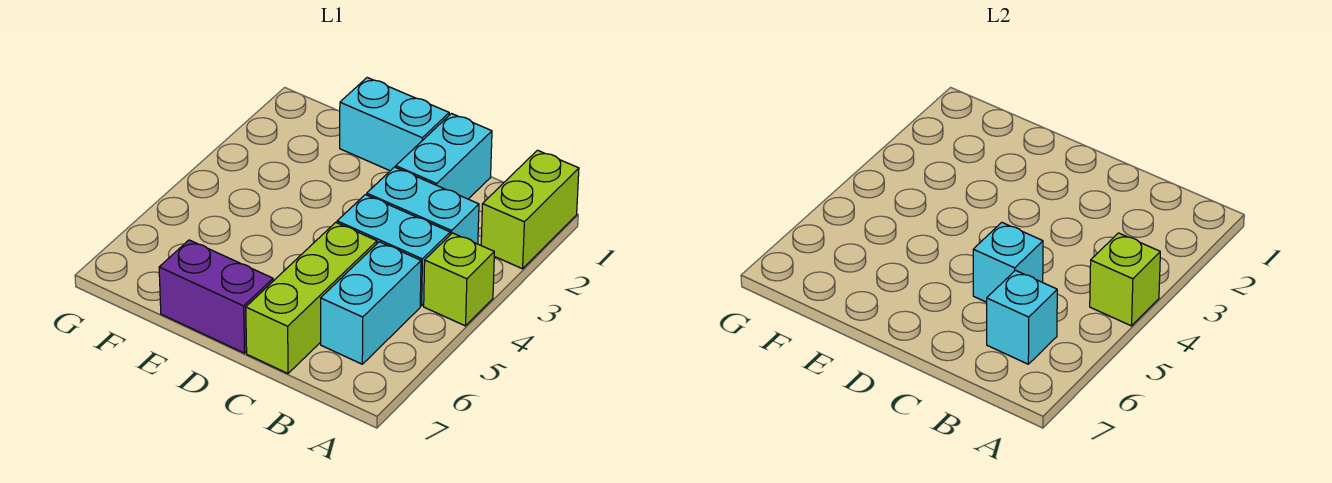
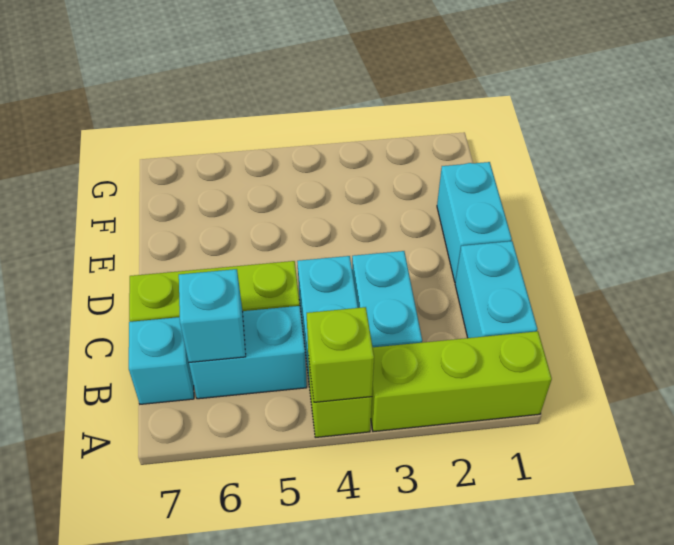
lime 1x2 brick [481,150,579,269] -> lime 1x3 brick [371,331,552,432]
cyan 1x2 brick [396,114,492,199] -> cyan 1x2 brick turned to [455,241,537,338]
cyan 1x1 brick [973,222,1043,302] -> cyan 1x1 brick moved to [129,317,194,404]
purple 1x2 brick [159,240,273,353] -> none

